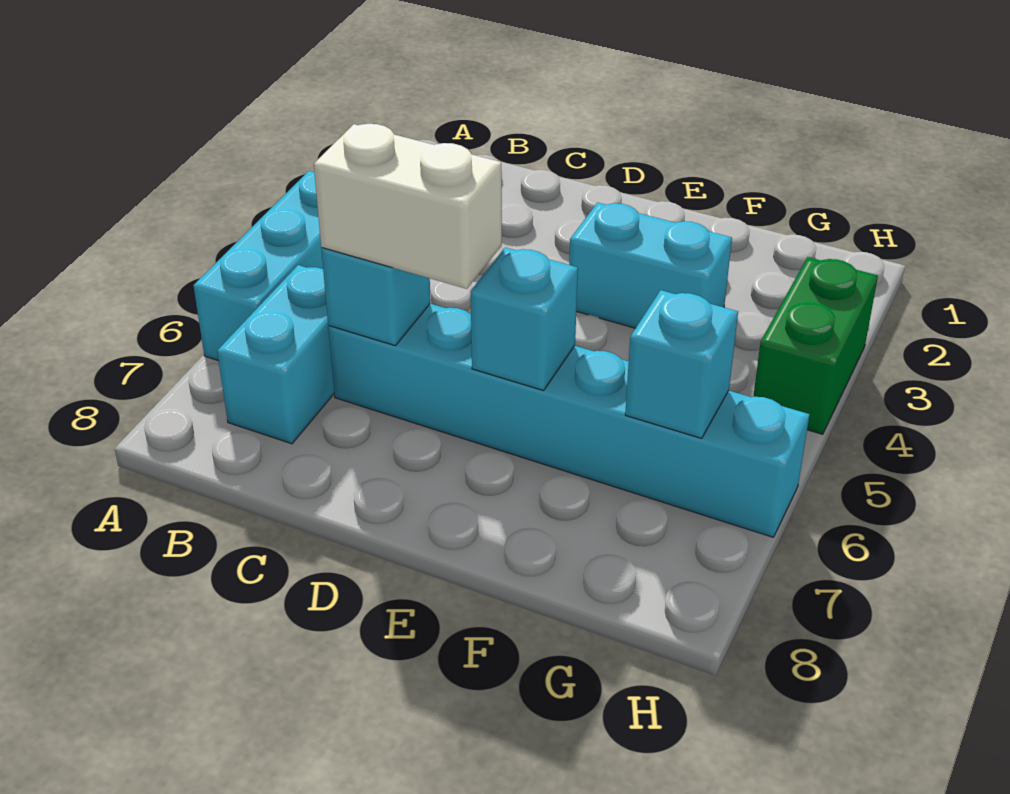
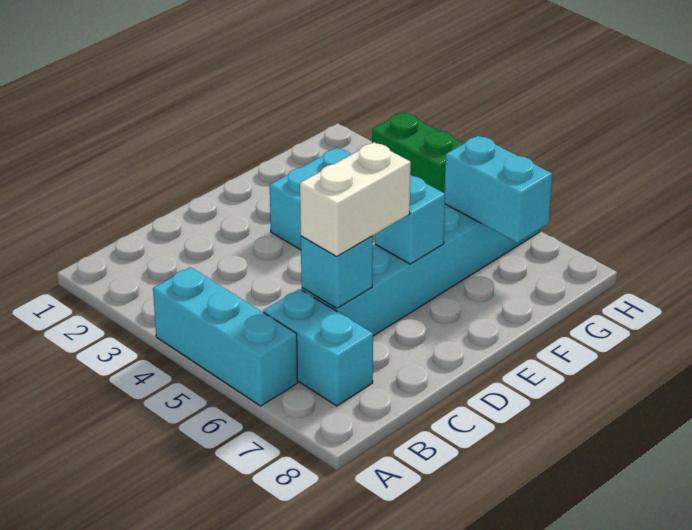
cyan 1x1 brick [625,290,738,438] -> cyan 1x2 brick [445,136,552,243]

